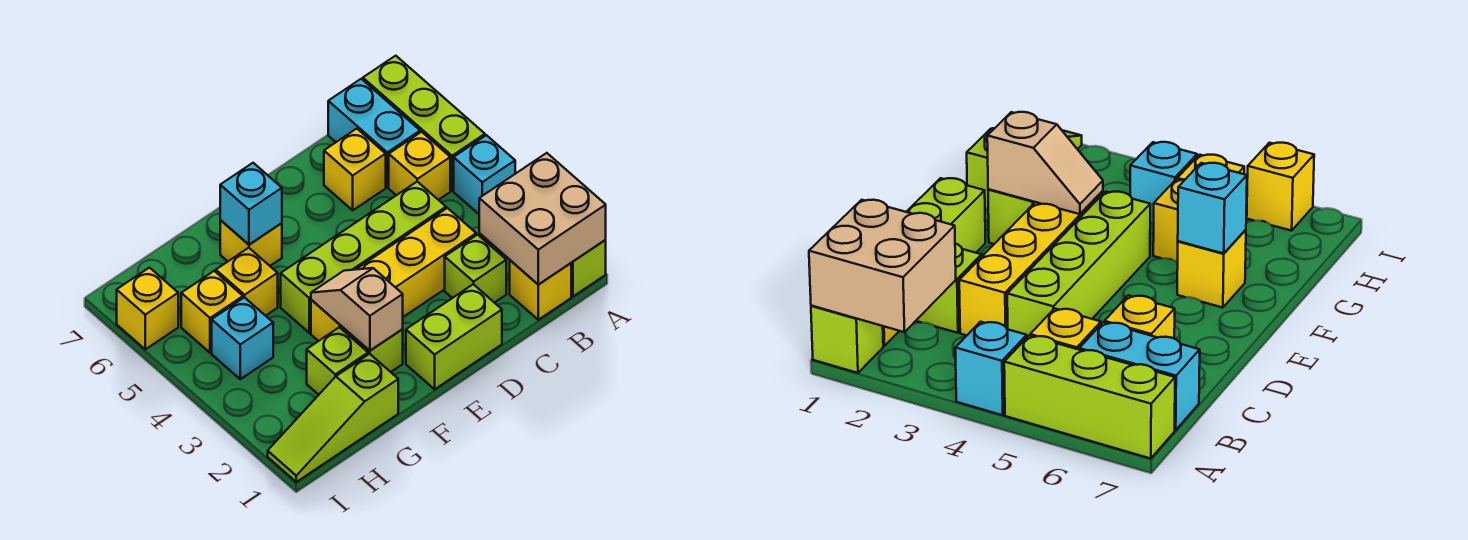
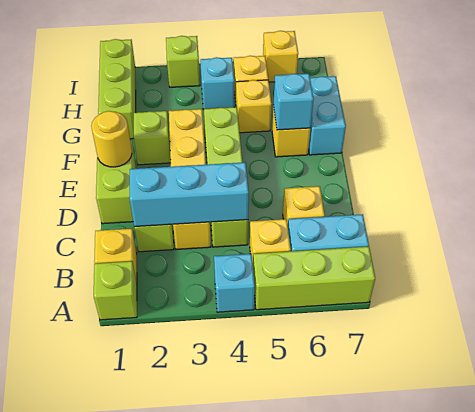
tan 2x2 brick [479,153,606,285] -> none
none -> cyan 1x3 brick [130,162,249,227]
none -> yellow 1x1 round brick [91,111,132,167]
tan 1x2 slope [311,268,403,351] -> none
none -> cyan 1x2 brick [308,76,346,155]
lime 1x3 slope [268,354,398,482] -> lime 1x3 brick [98,39,136,139]
lime 1x1 brick [307,327,368,395] -> lime 1x1 brick moved to [166,36,200,87]

